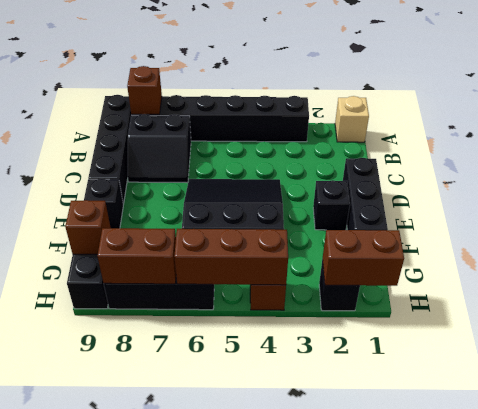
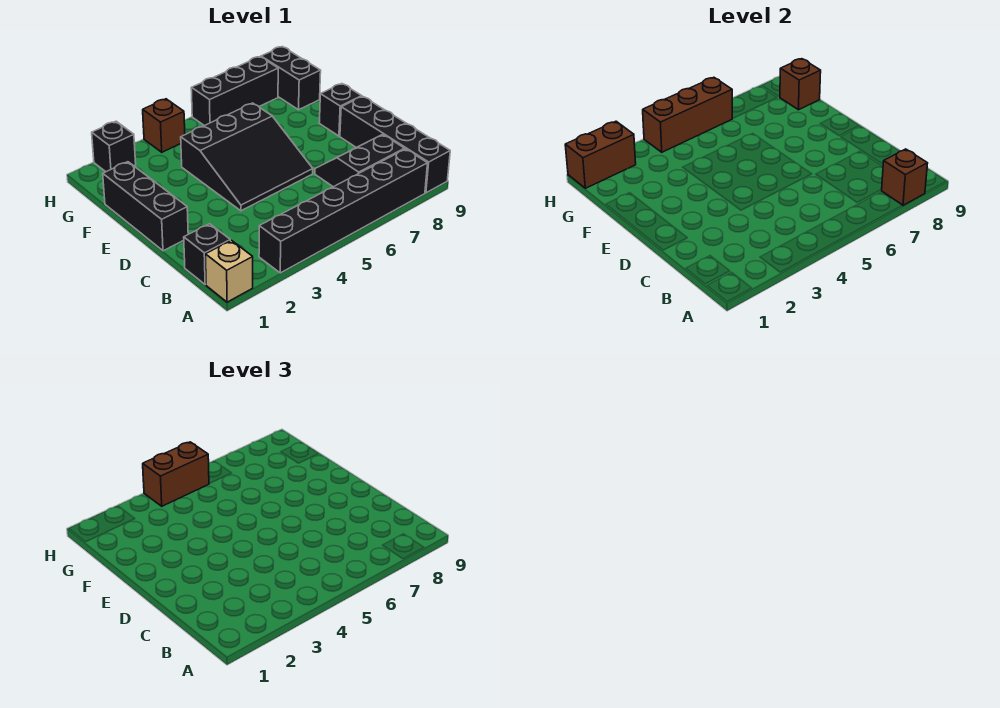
black 1x1 brick [313,180,350,230] -> black 1x1 brick moved to [184,224,230,285]
brown 1x2 brick [97,228,176,284] -> brown 1x2 brick moved to [143,442,209,506]

